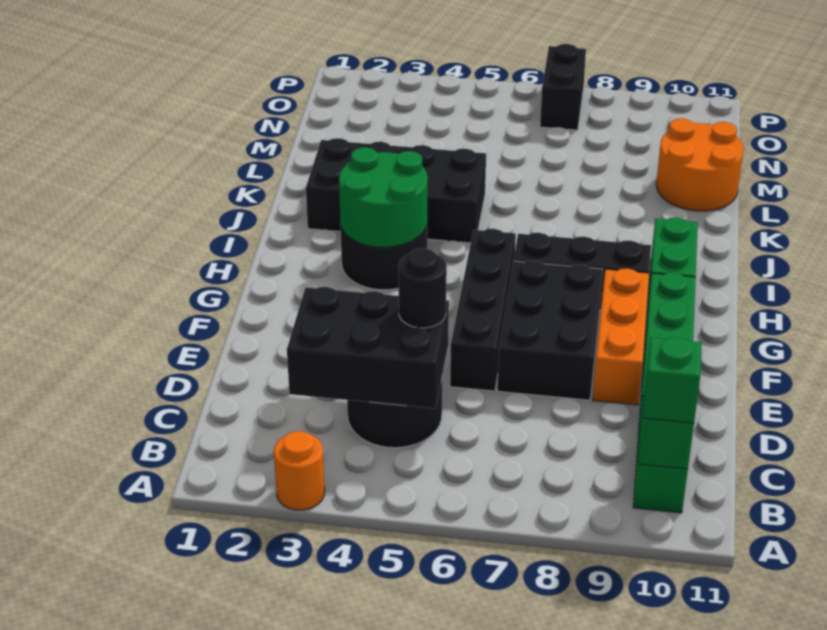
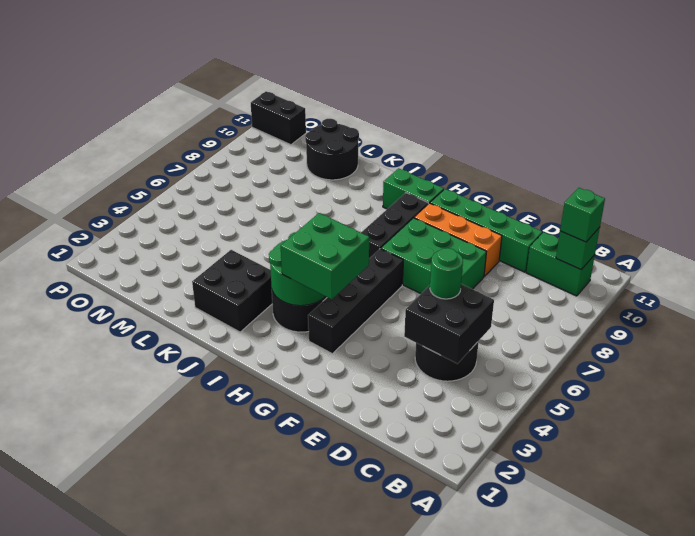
orange 1x1 round brick [274,431,325,510] -> none
black 2x3 brick [287,287,449,408] -> black 2x2 brick [404,284,494,364]
black 1x1 round brick [399,248,447,328] -> green 1x1 round brick [430,248,463,299]
black 1x4 brick [450,229,516,391] -> black 1x4 brick turned to [308,249,403,354]
black 2x3 brick [497,260,603,400] -> green 2x3 brick [381,218,486,294]
none -> green 2x2 brick [281,213,369,299]
black 2x4 brick [306,138,486,243] -> black 2x2 brick [192,250,272,332]
orange 2x2 round brick [656,118,744,211] -> black 2x2 round brick [305,119,359,180]
black 1x2 brick [540,44,586,130] -> black 1x2 brick moved to [251,91,306,145]

